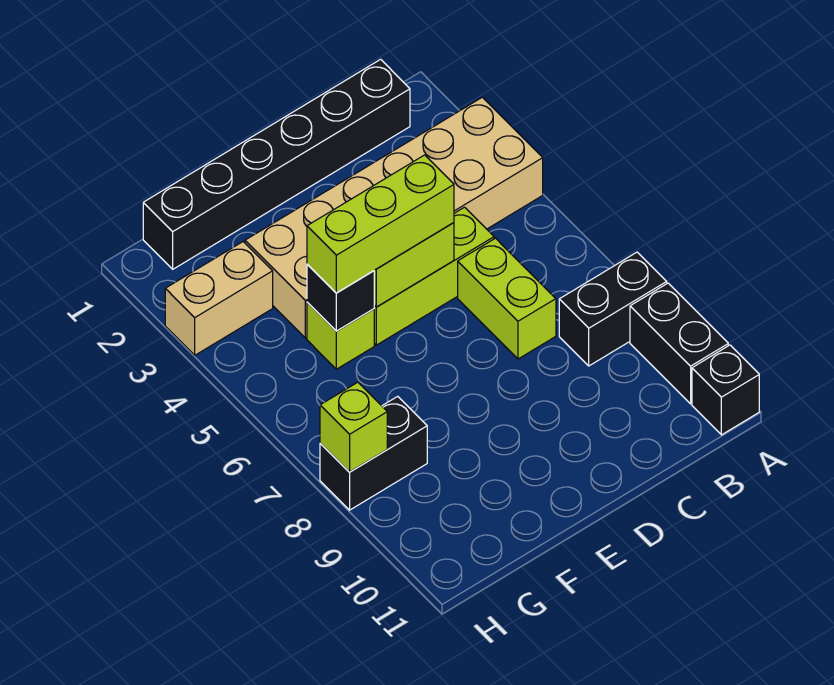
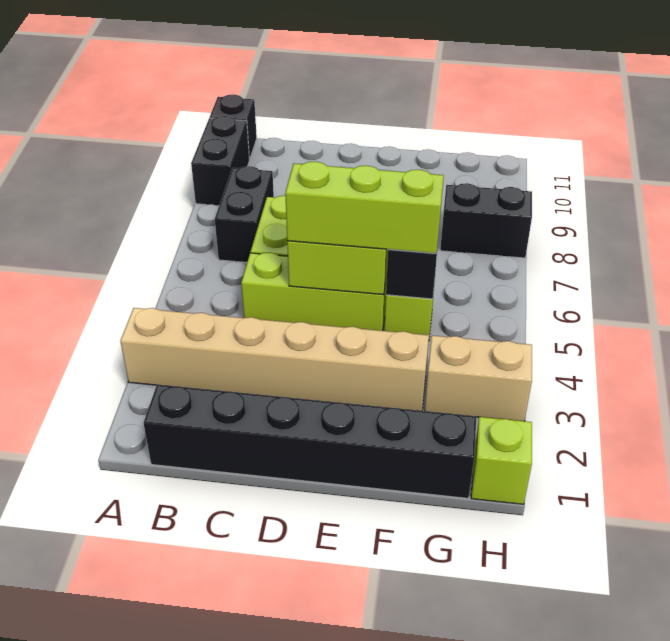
tan 2x6 brick [245,97,543,338] -> tan 1x6 brick [120,308,429,411]
black 1x2 brick [559,252,667,366] -> black 1x2 brick turned to [215,166,274,263]
lime 1x1 brick [320,382,387,472] -> lime 1x1 brick moved to [471,417,532,504]

